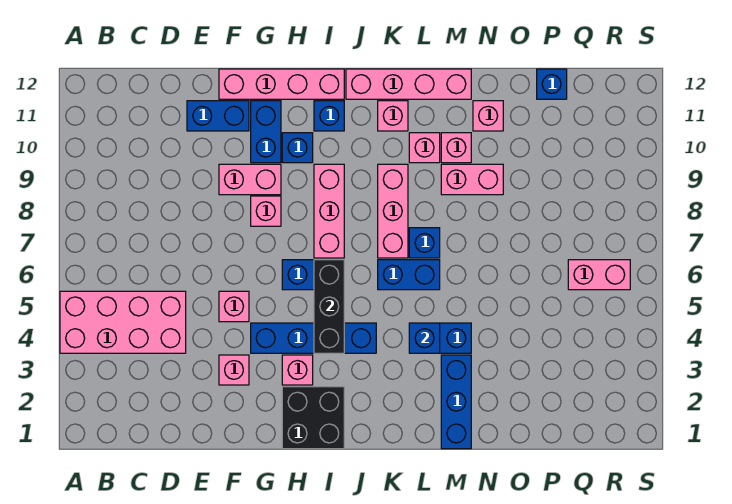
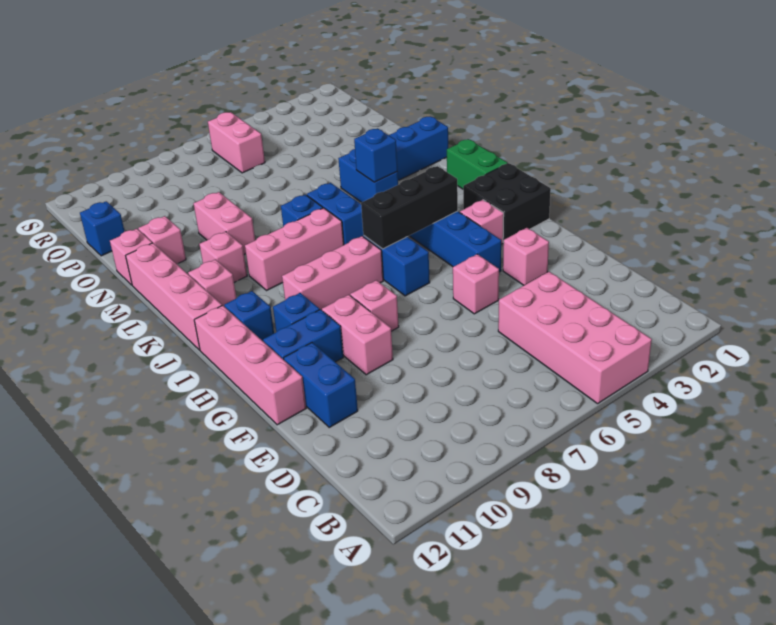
none -> green 1x2 brick [447,139,508,189]
pink 1x1 brick [441,133,471,163] -> pink 1x1 brick moved to [110,229,152,285]

